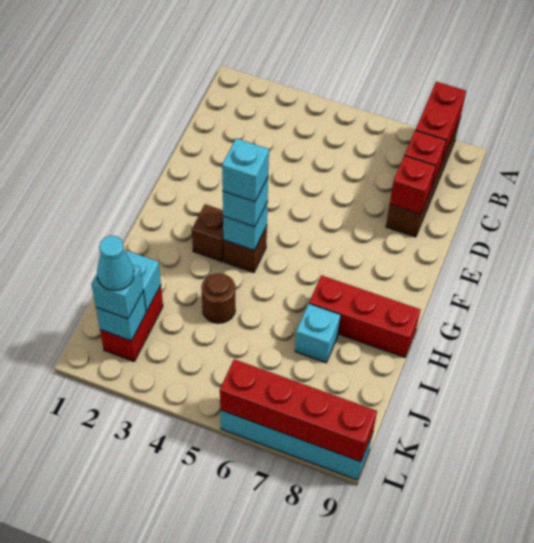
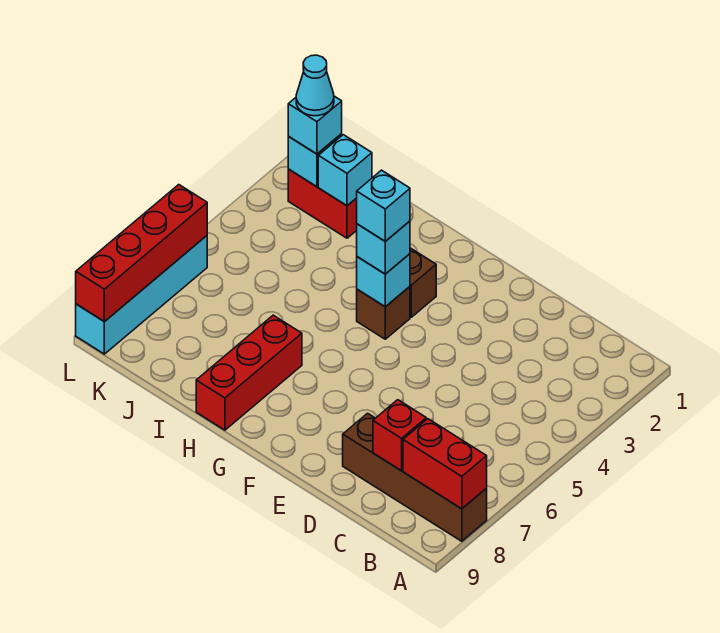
red 1x1 brick [390,155,436,214] -> none
brown 1x1 round brick [201,273,235,323] -> none
cyan 1x1 brick [295,304,341,363] -> none

